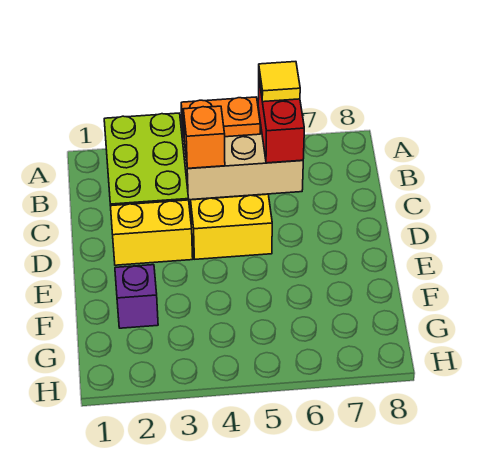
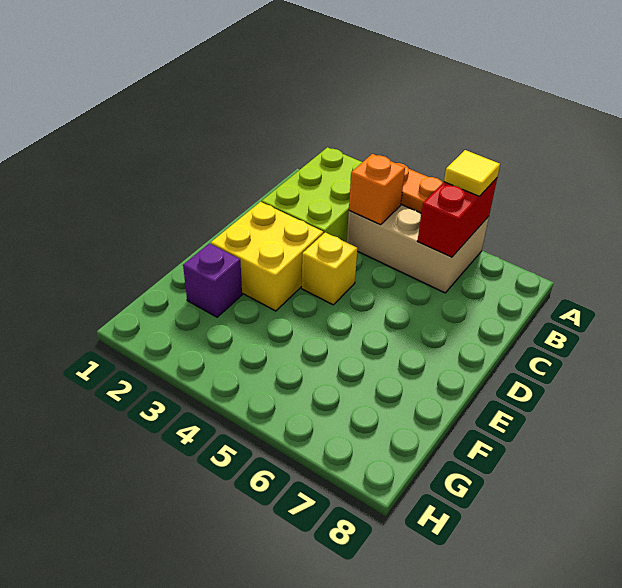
yellow 1x2 brick [111,200,193,265] -> yellow 2x2 brick [211,202,323,311]
yellow 1x2 brick [191,194,272,259] -> yellow 1x1 brick [302,233,358,305]

